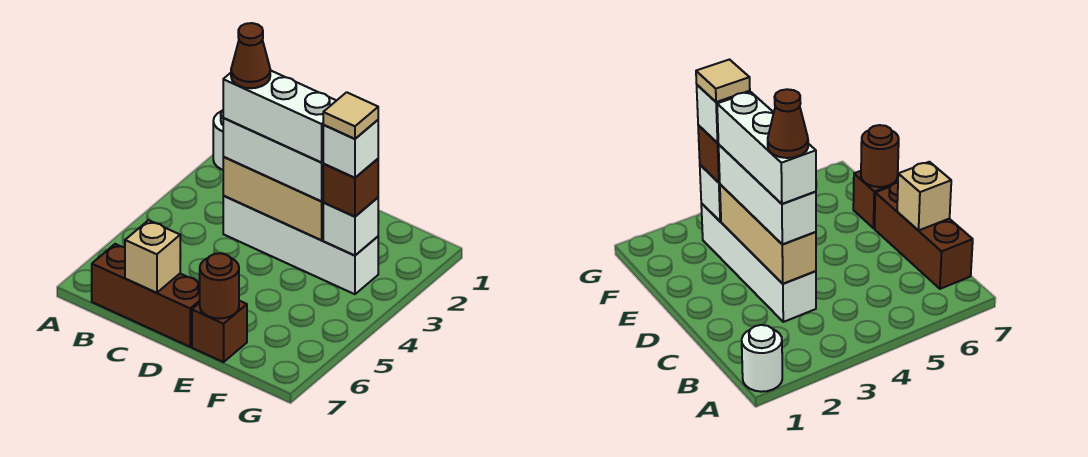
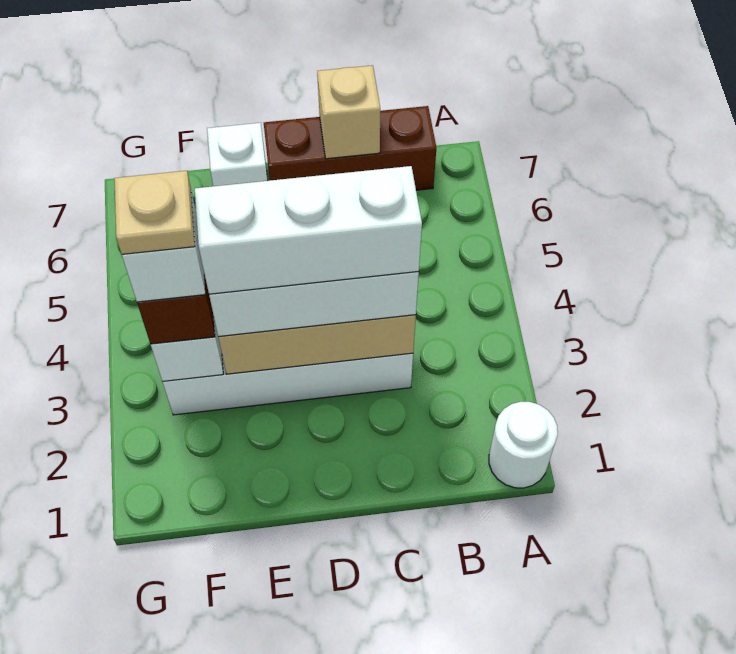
brown 1x1 cone [231,23,270,88] -> none
brown 1x1 brick [192,301,247,362] -> white 1x1 brick [207,123,267,186]
brown 1x1 round brick [200,253,239,319] -> none
tan 1x1 tile [323,92,378,139] -> tan 1x1 plate [114,171,195,254]

